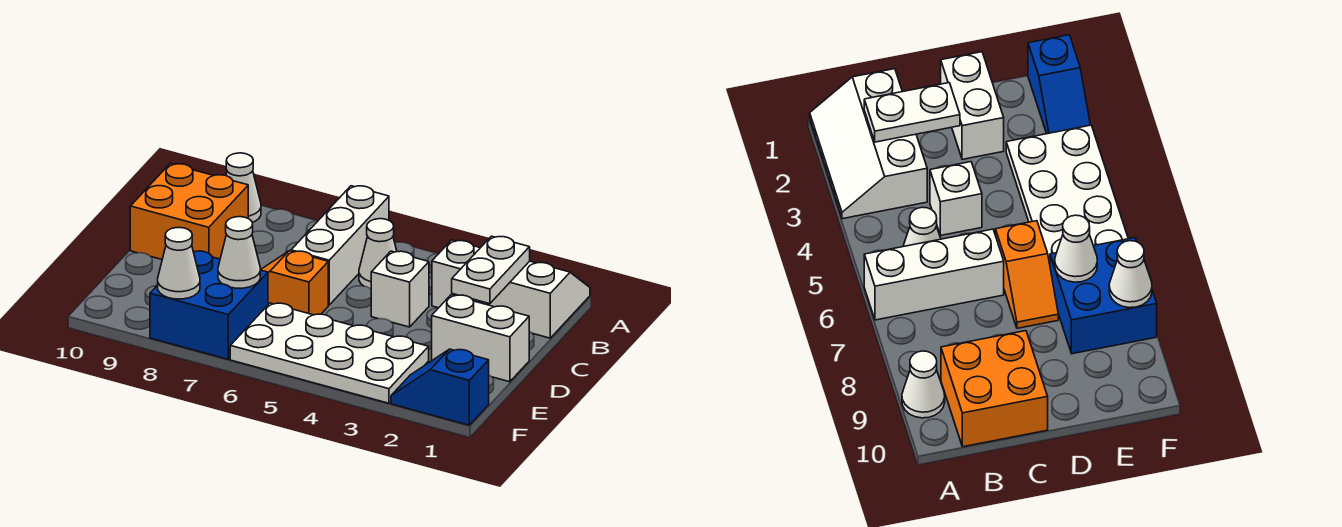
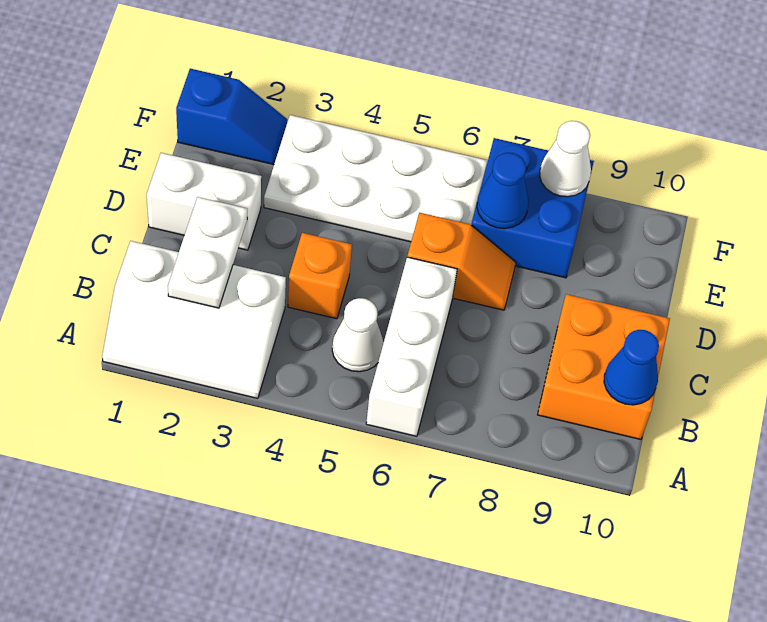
white 1x1 cone [226,153,261,222] -> none
none -> blue 1x1 cone [604,330,659,405]
white 1x1 brick [371,251,429,327] -> orange 1x1 brick [288,233,352,319]
white 1x1 cone [218,217,260,288] -> blue 1x1 cone [477,153,529,229]

